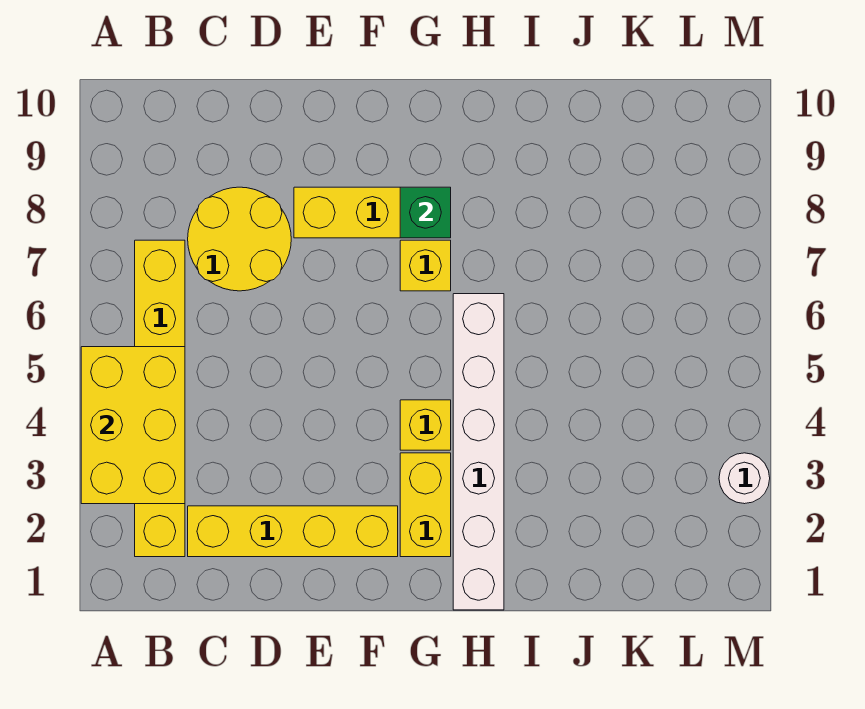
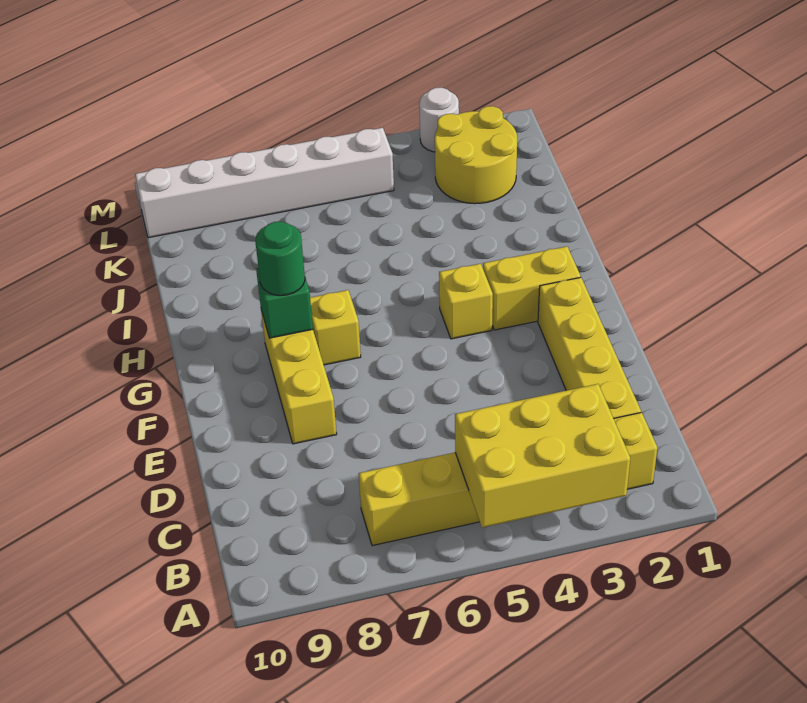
yellow 2x2 round brick [188,187,291,291] -> yellow 2x2 round brick moved to [435,106,517,204]
none -> green 1x1 round brick [255,222,305,296]
white 1x6 brick [453,294,504,610] -> white 1x6 brick moved to [135,128,394,238]

